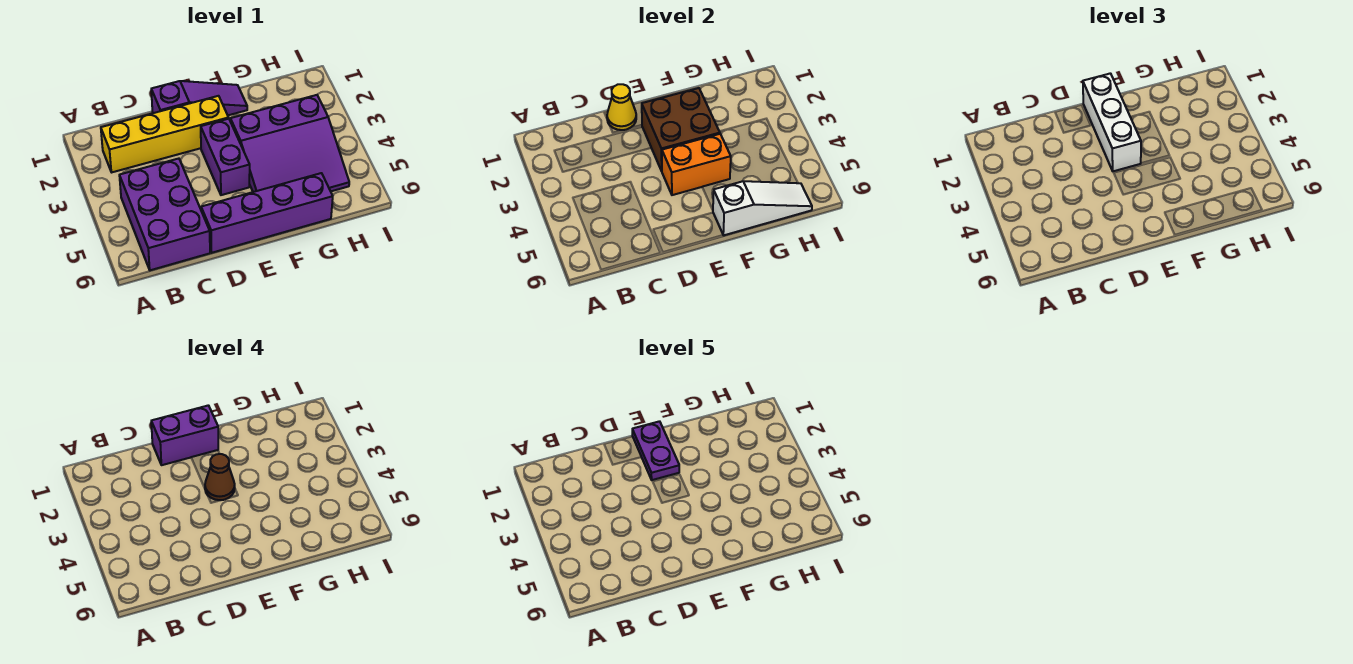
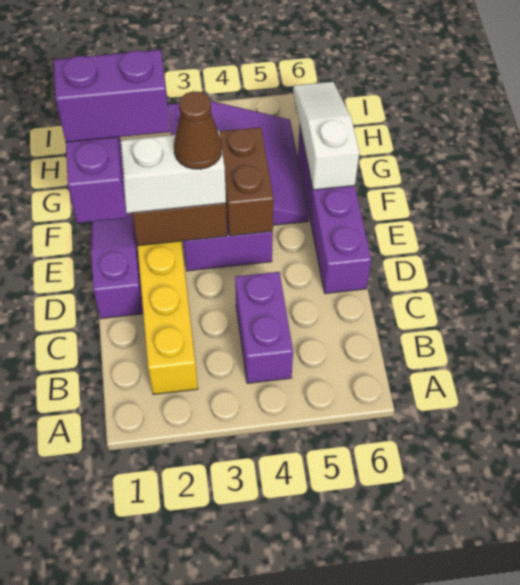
purple 2x3 brick [119,159,210,270] -> purple 1x2 brick [235,272,293,383]
yellow 1x1 cone [607,84,636,130] -> none
purple 1x2 plate [632,421,679,480] -> purple 1x2 brick [54,50,170,142]
orange 1x2 brick [662,134,731,195] -> brown 1x2 brick [219,127,274,236]

